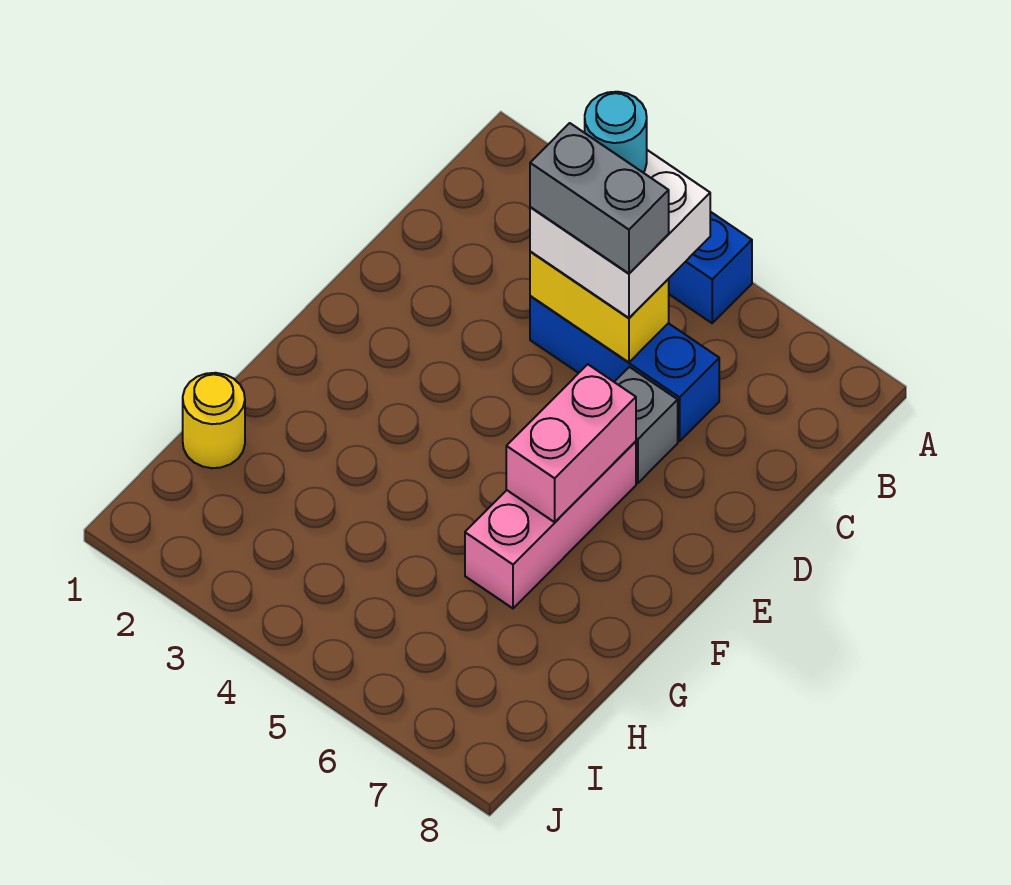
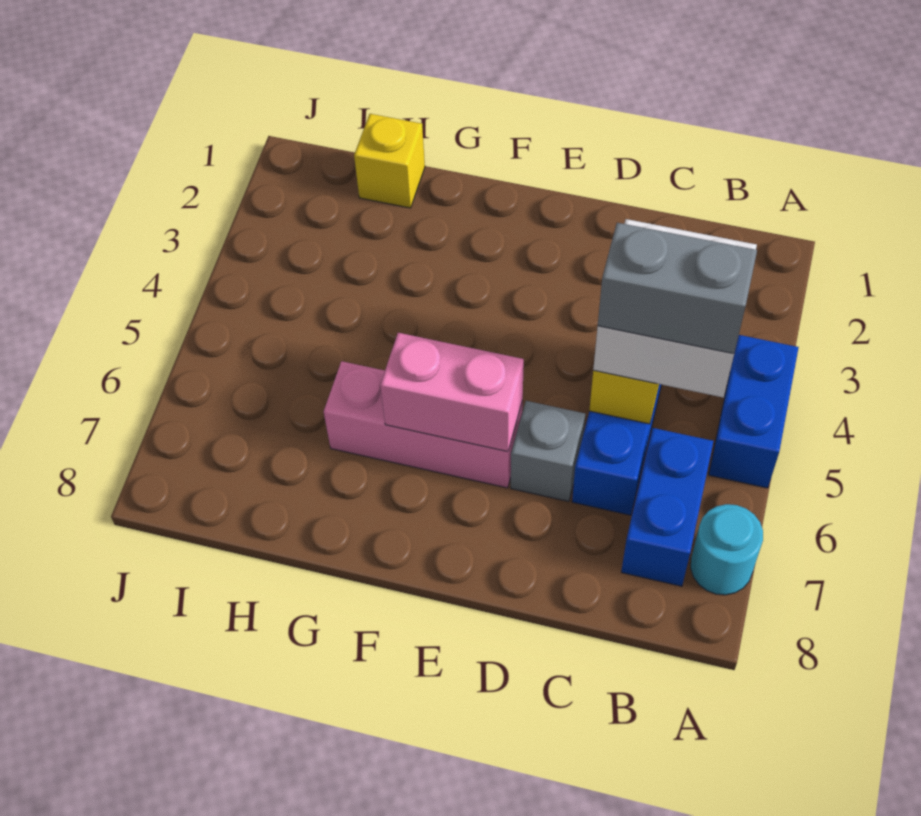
cyan 1x1 round brick [585,92,647,172] -> cyan 1x1 round brick moved to [691,504,763,595]
none -> blue 1x2 brick [621,428,713,586]
grey 1x2 brick [530,123,669,273] -> grey 1x2 brick turned to [598,223,757,354]
yellow 1x1 round brick [183,373,245,468] -> yellow 1x1 brick [354,114,425,208]

